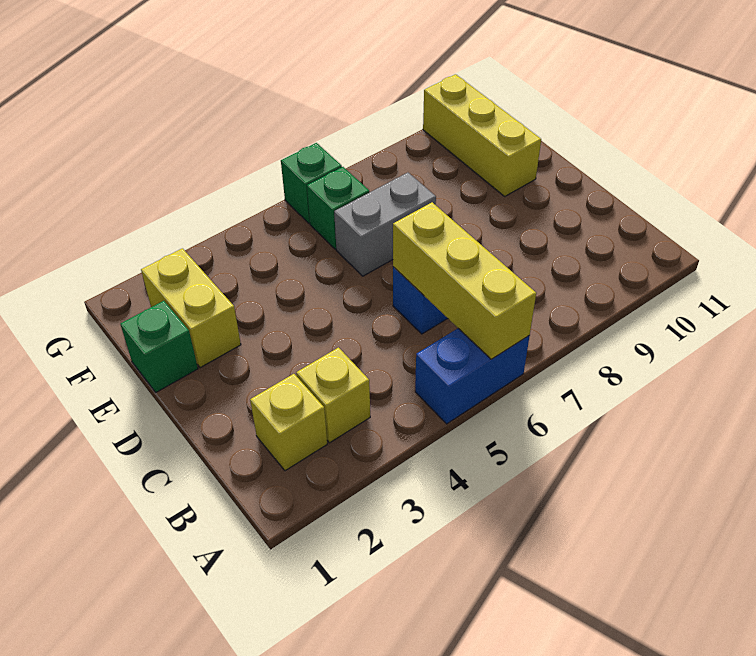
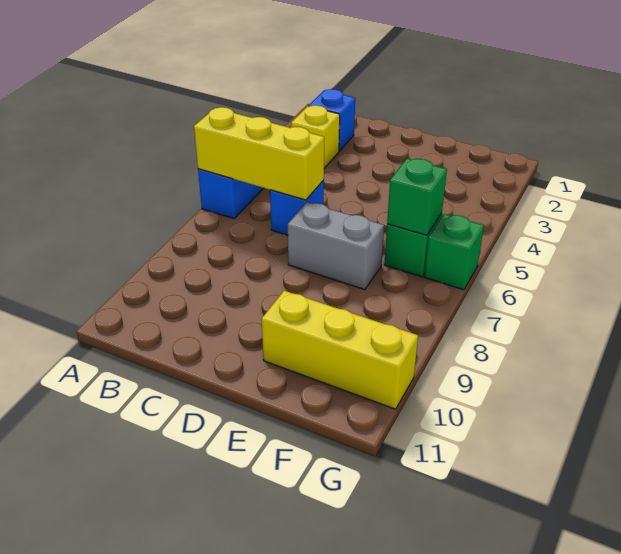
yellow 1x1 brick [250,374,327,471] -> blue 1x1 brick [309,89,355,151]
green 1x1 brick [121,301,198,392] -> green 1x1 brick moved to [387,159,447,235]
yellow 1x2 brick [141,248,241,368] -> none
grey 1x2 brick [334,173,436,276] -> grey 1x2 brick turned to [288,202,384,290]

